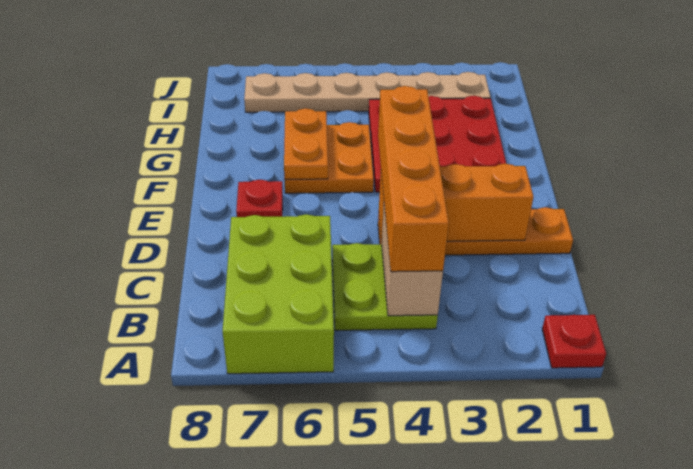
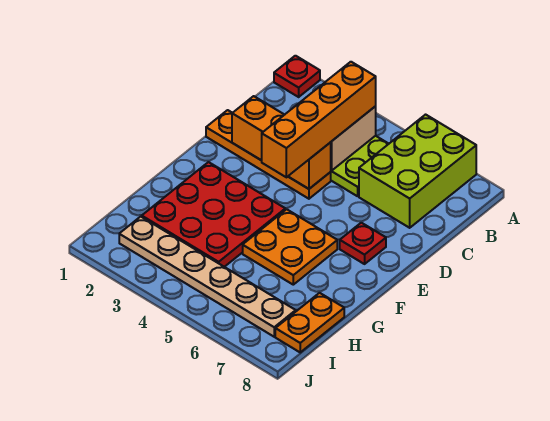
orange 1x2 plate [284,108,328,180] -> orange 1x2 plate moved to [275,293,344,352]

